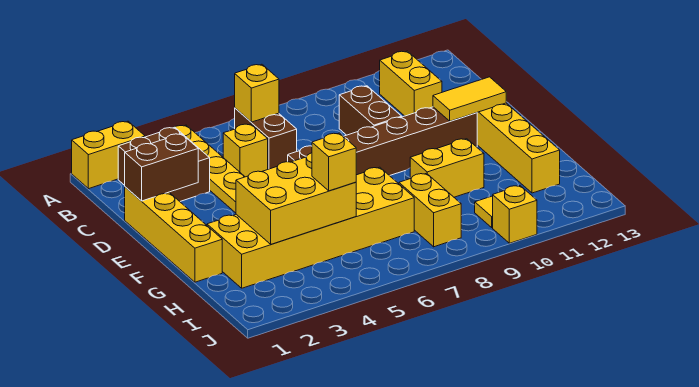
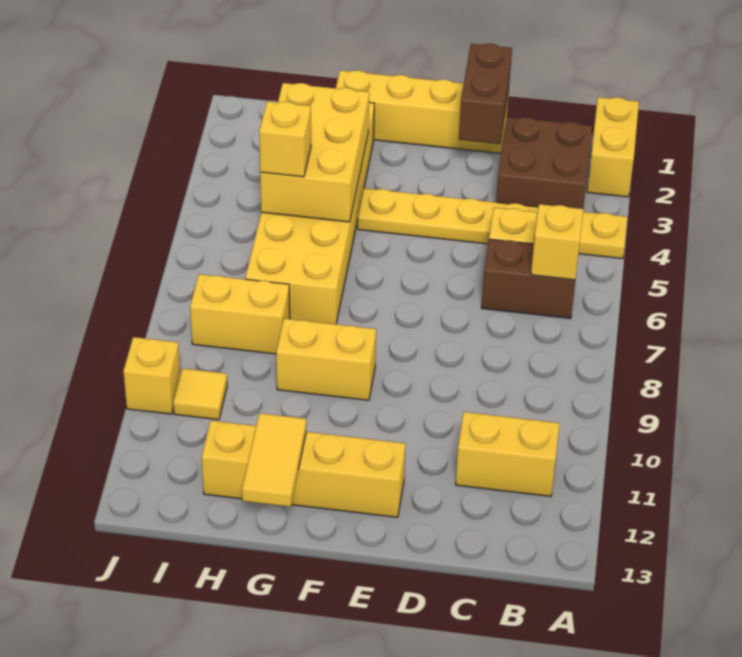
brown 1x2 brick [339,86,402,135] -> none
brown 1x6 brick [288,107,477,176] -> none
yellow 1x2 tile [433,77,506,121] -> yellow 1x2 tile moved to [242,413,306,507]
yellow 1x2 brick [410,139,484,197] -> yellow 1x2 brick turned to [276,319,376,400]

